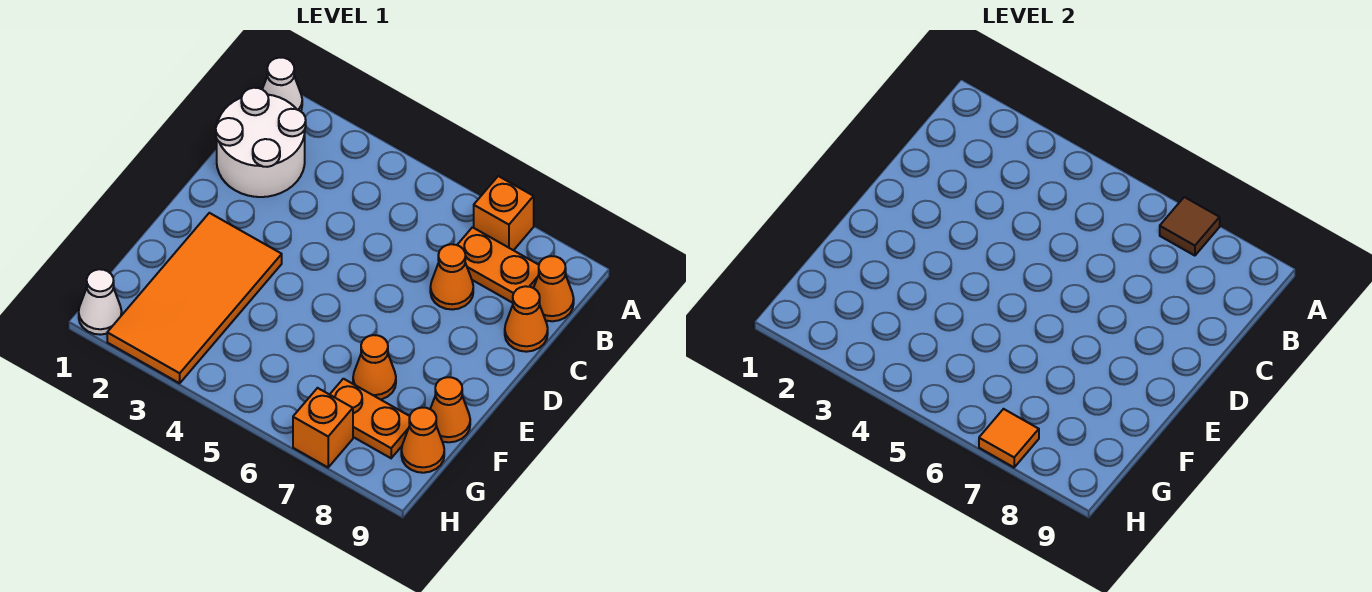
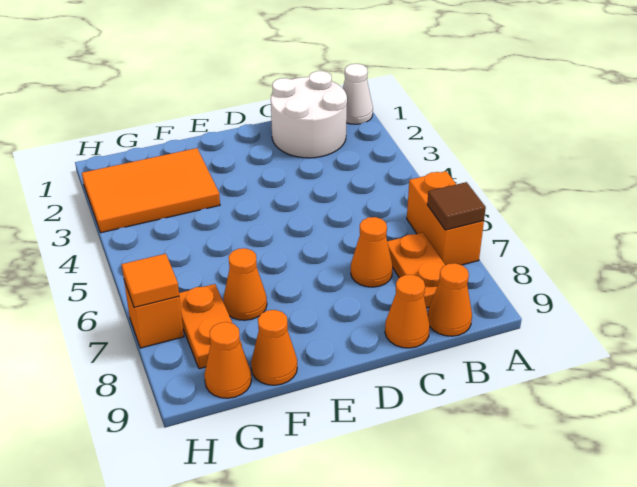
orange 1x1 brick [474,176,534,250] -> orange 1x2 brick [407,171,484,265]
orange 2x4 tile [107,213,282,383] -> orange 2x3 tile [82,148,220,233]
white 1x1 cone [79,269,122,335] -> none

